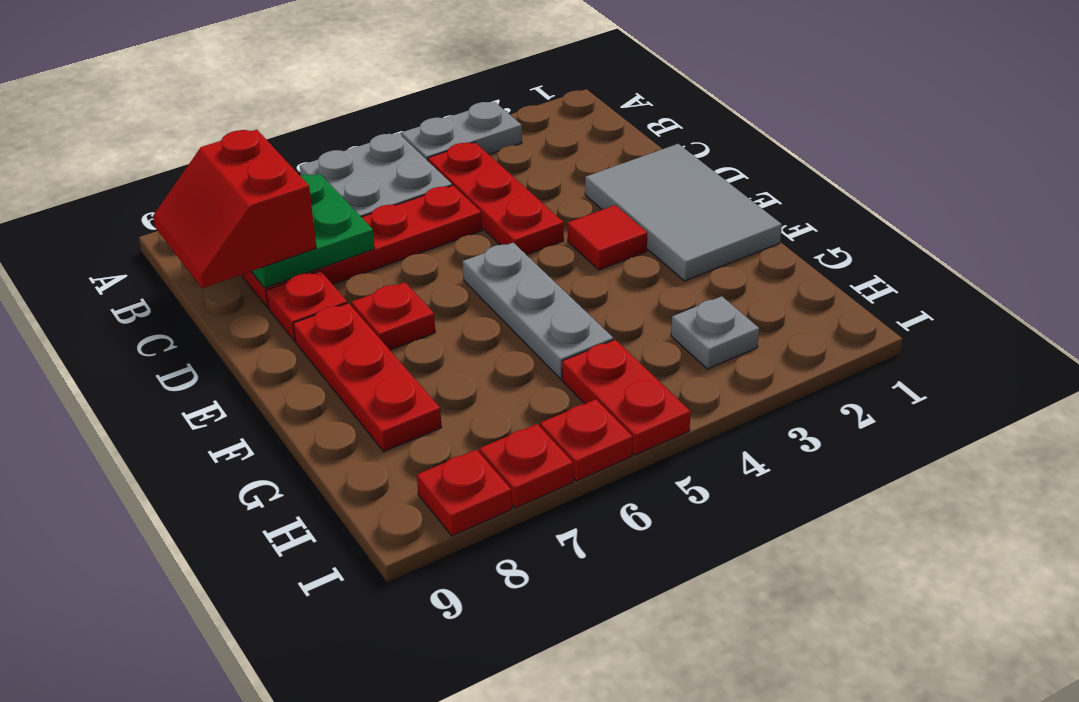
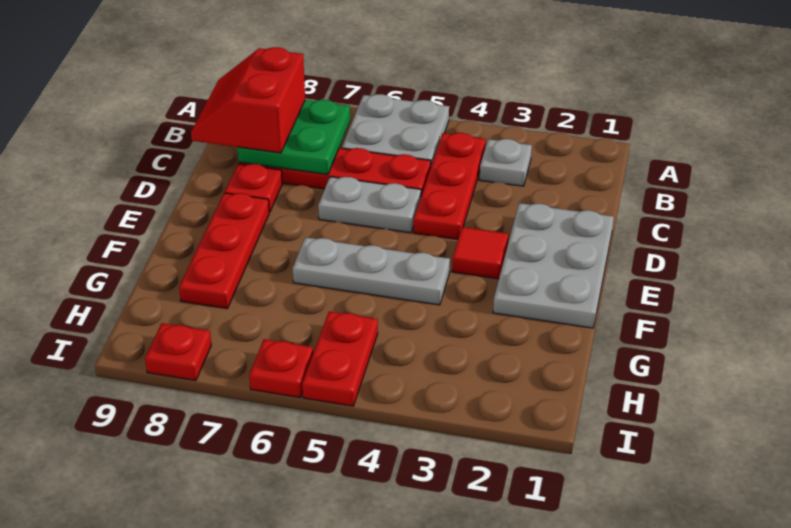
grey 1x2 plate [401,102,522,161] -> grey 1x2 plate moved to [318,177,421,233]
grey 2x3 tile [585,144,782,281] -> grey 2x3 plate [493,203,614,328]
grey 1x3 plate [463,243,613,379] -> grey 1x3 plate turned to [293,237,450,305]
red 1x1 plate [351,282,435,350] -> none
grey 1x1 plate [671,296,759,369] -> grey 1x1 plate moved to [480,139,532,186]
red 1x1 plate [479,424,573,508] -> none

